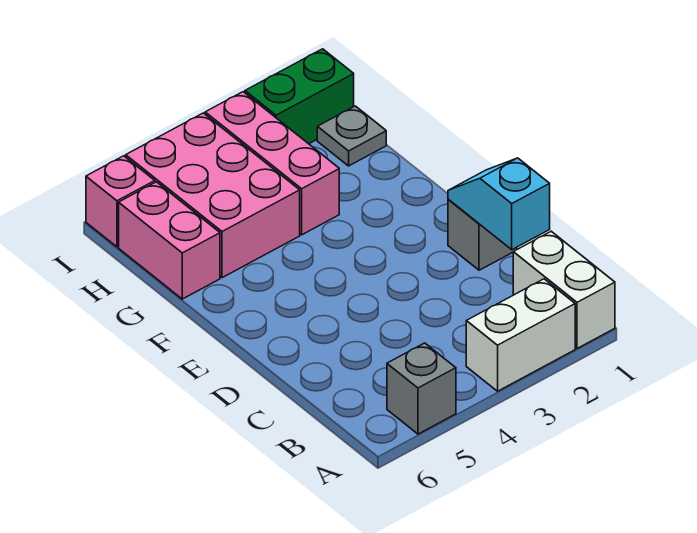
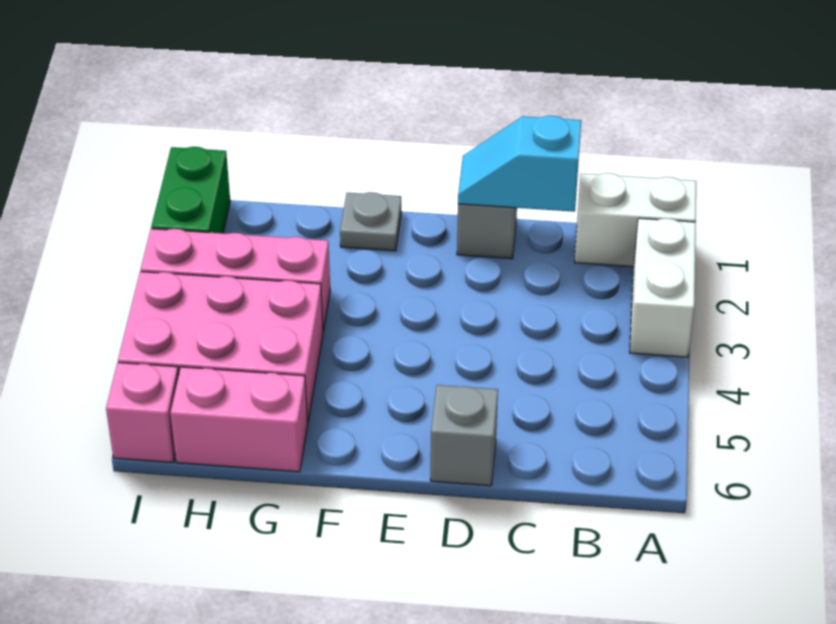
grey 1x1 brick [387,343,456,434] -> grey 1x1 brick moved to [431,385,498,486]
grey 1x1 plate [317,106,386,166] -> grey 1x1 plate moved to [340,192,401,251]

